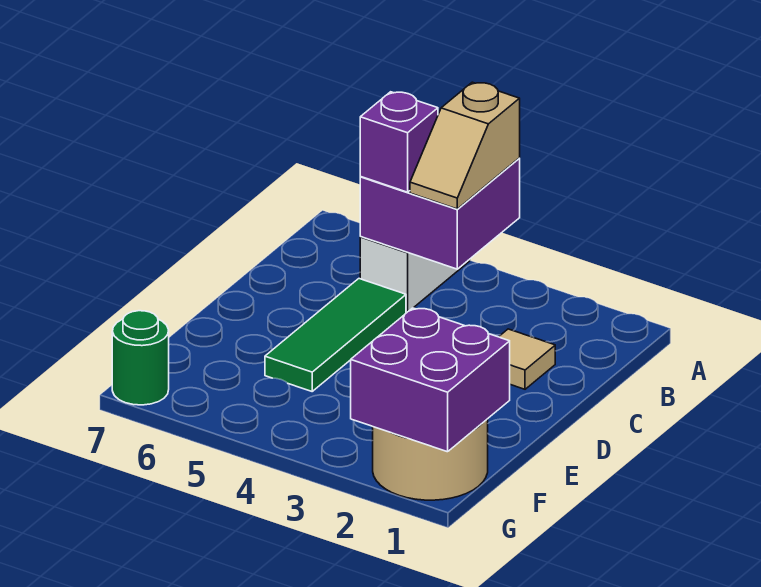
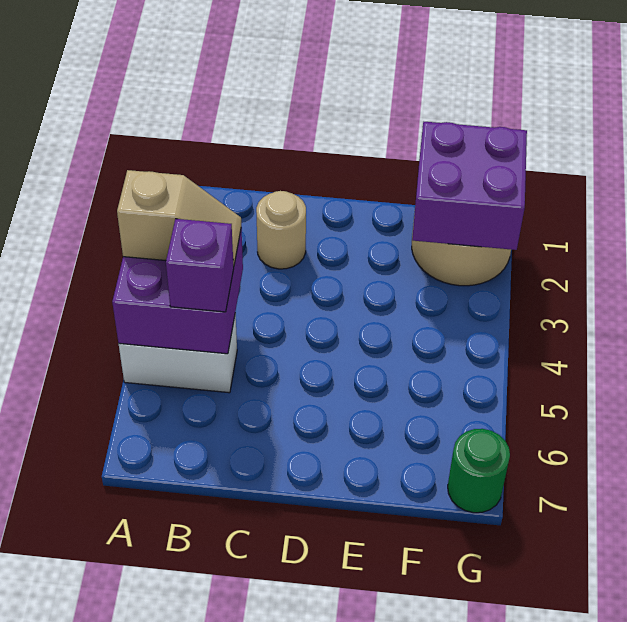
tan 1x1 tile [499,329,555,389] -> tan 1x1 round brick [256,191,306,269]
green 1x3 tile [265,279,406,391] -> none

